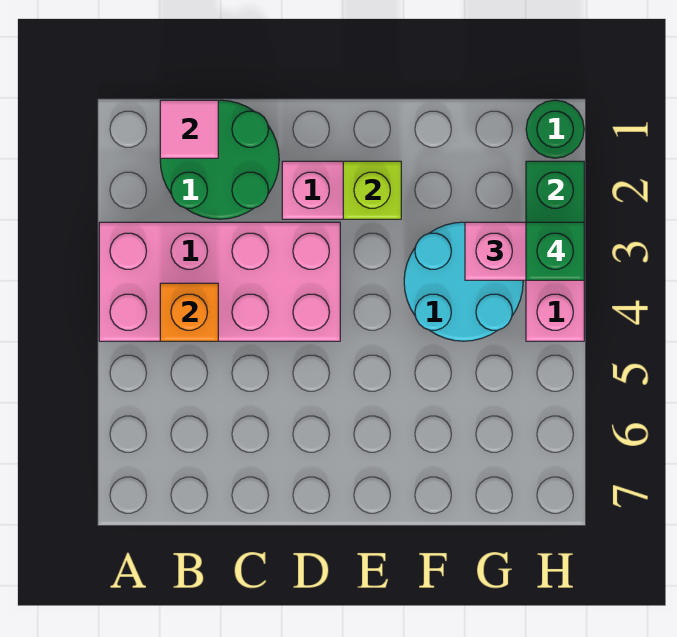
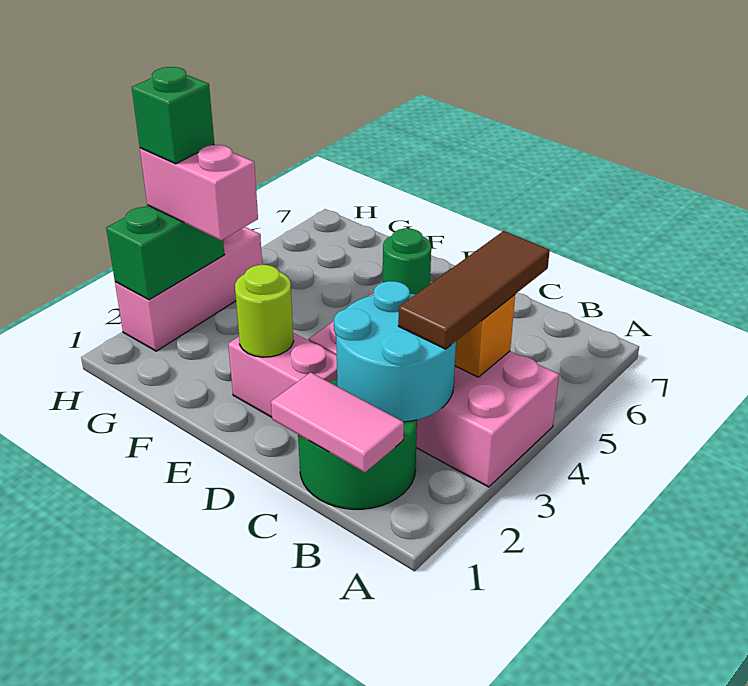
pink 1x1 tile [160,100,218,158] -> pink 1x2 tile [271,372,404,472]
none -> brown 1x3 tile [398,231,550,349]
lime 1x1 brick [343,161,401,219] -> lime 1x1 round brick [235,265,294,357]
cyan 2x2 round brick [404,222,523,341] -> cyan 2x2 round brick moved to [334,281,456,422]
green 1x1 round brick [526,100,584,158] -> green 1x1 round brick moved to [383,228,431,295]

